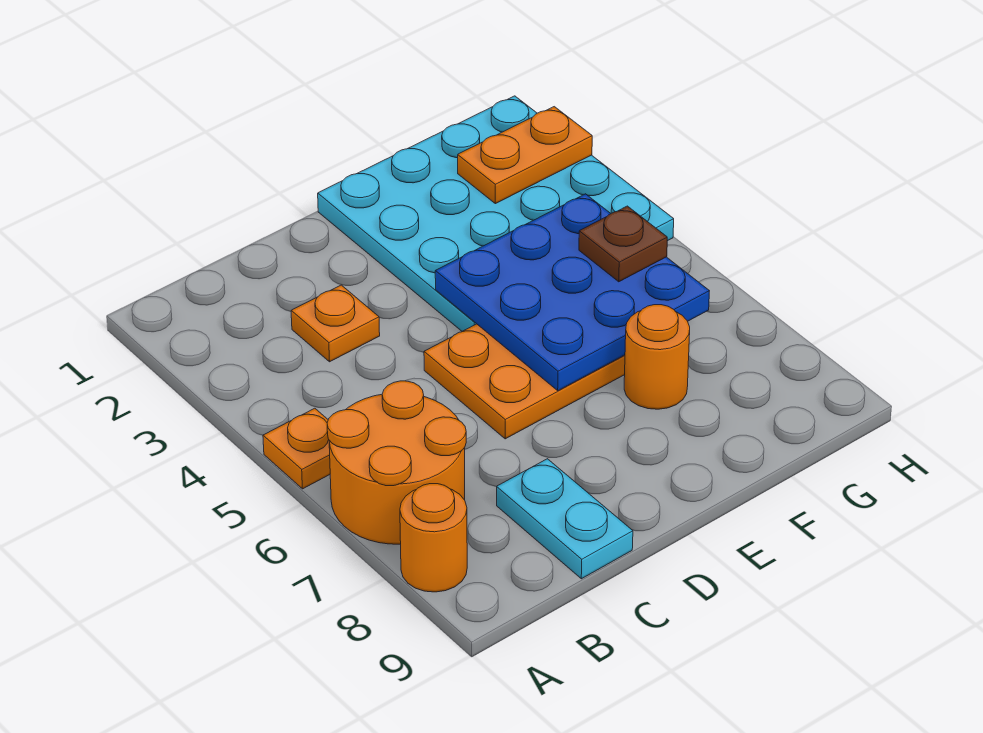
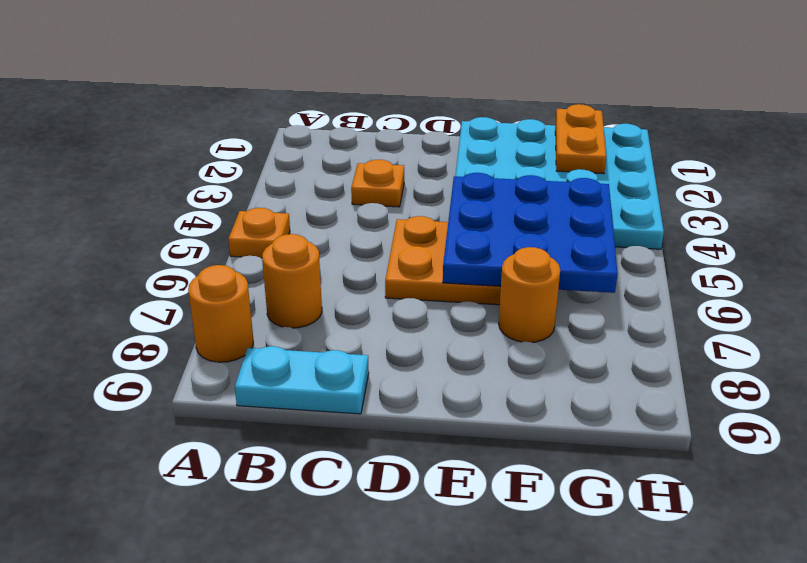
orange 2x2 round brick [327,381,466,544] -> orange 1x1 round brick [262,234,322,328]
cyan 1x2 plate [497,459,633,579] -> cyan 1x2 plate turned to [235,346,369,414]
orange 1x2 plate [458,107,592,204] -> orange 1x2 plate turned to [555,104,606,174]
brown 1x1 plate [579,206,667,282] -> none

